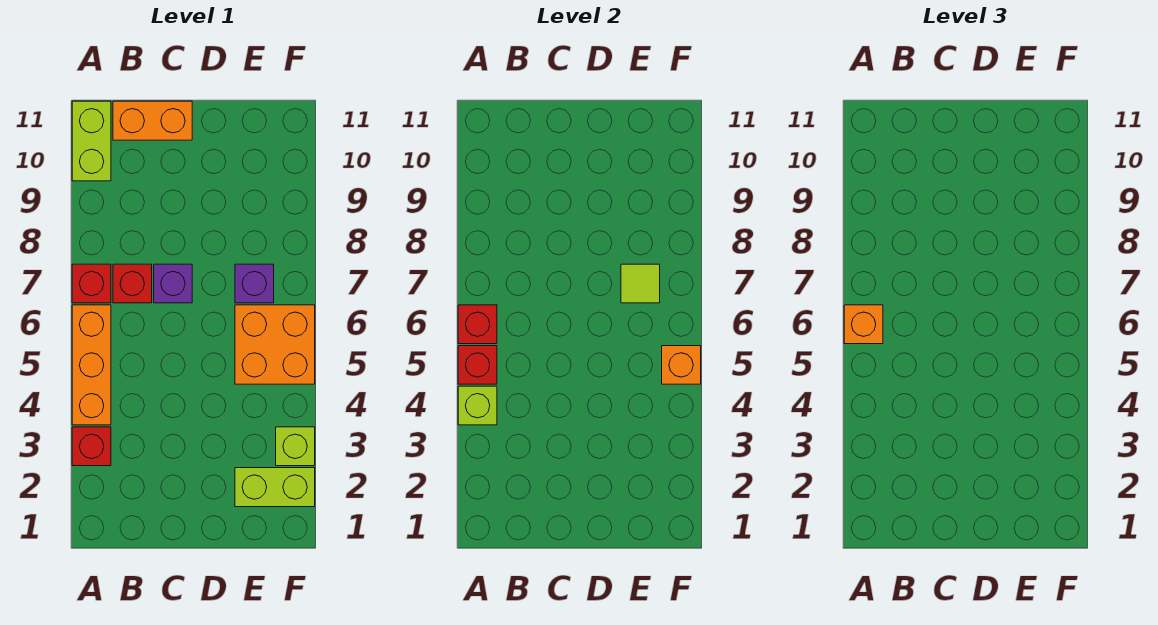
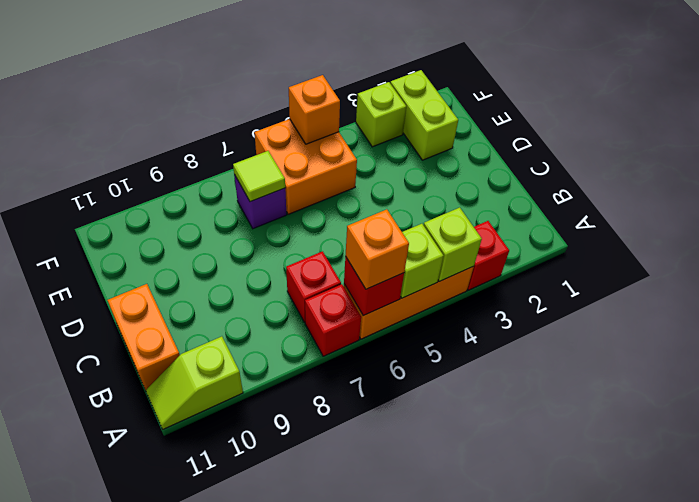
red 1x1 brick [458,346,497,384] -> lime 1x1 brick [400,224,443,298]
lime 1x2 brick [72,101,111,181] -> lime 1x2 slope [146,336,243,429]
purple 1x1 brick [154,264,192,303] -> none

